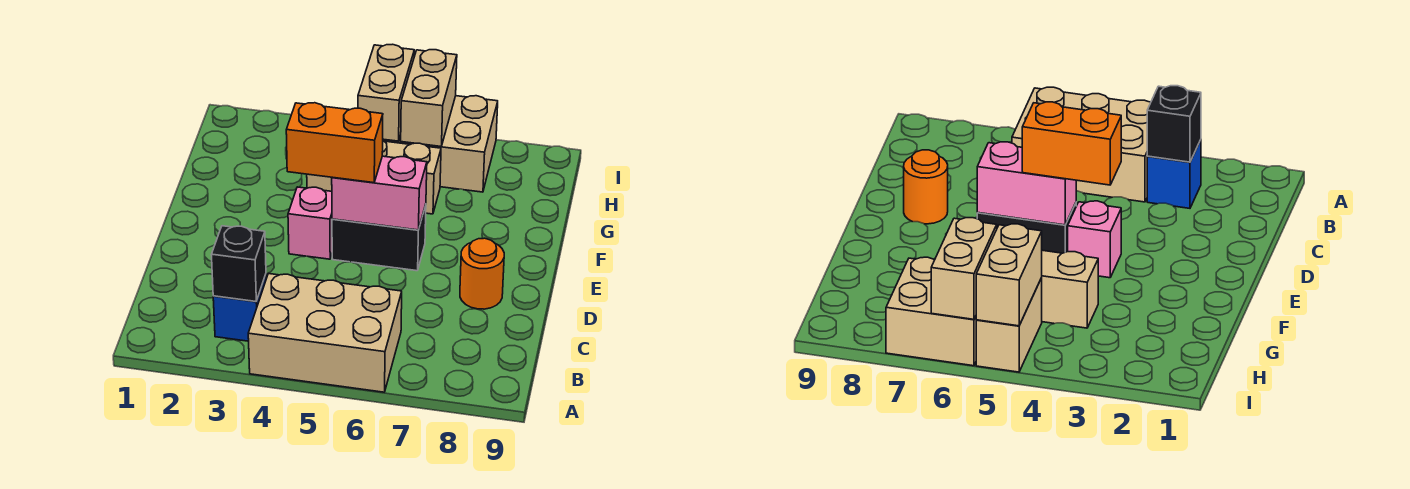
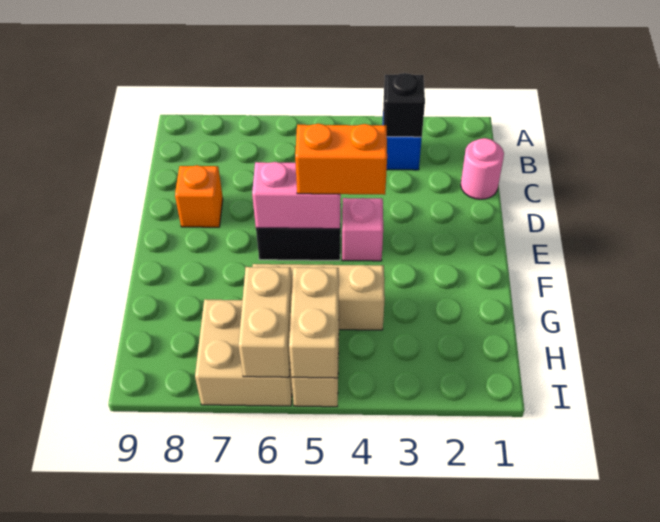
tan 2x3 brick [248,274,402,392] -> none
none -> pink 1x1 round brick [461,138,504,199]
orange 1x1 round brick [460,238,504,309] -> orange 1x1 brick [175,165,223,227]

